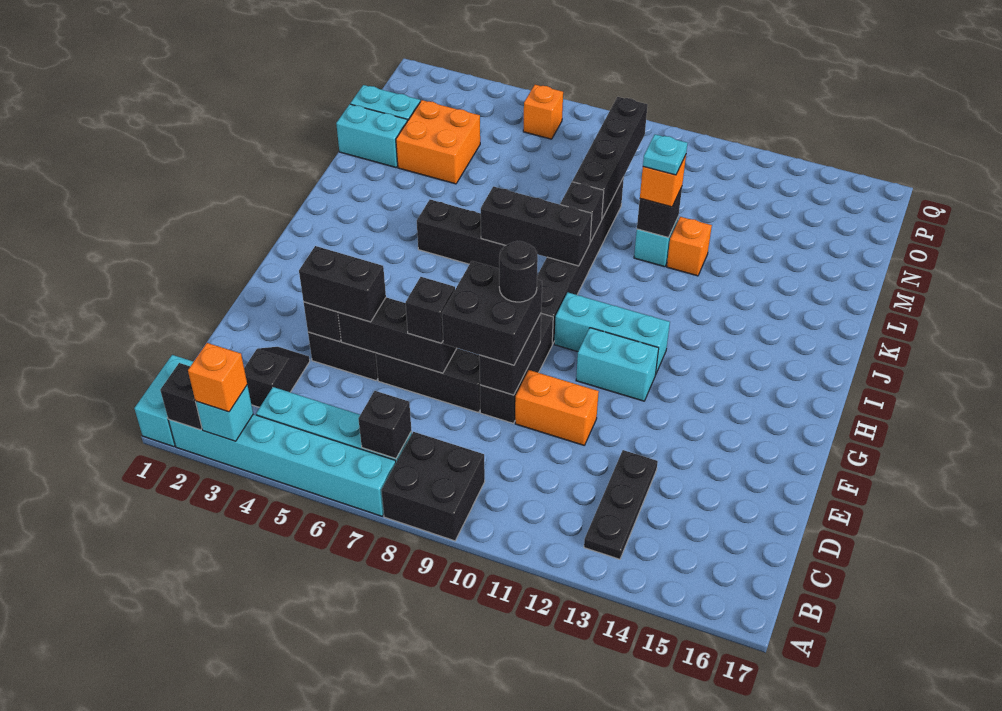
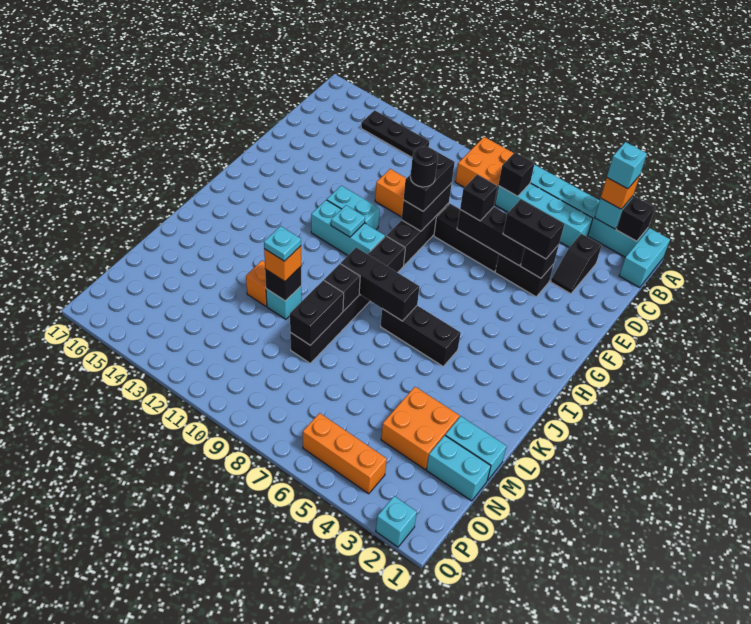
none -> cyan 1x1 brick [607,142,647,189]
black 2x2 brick [381,432,485,541] -> orange 2x2 brick [455,137,514,200]
black 1x3 plate [584,450,658,559] -> black 1x3 plate turned to [361,110,430,157]
black 2x2 brick [442,261,542,365] -> black 1x2 brick [404,151,455,211]
none -> cyan 1x1 plate [331,205,365,237]
black 1x4 brick [572,97,648,219] -> black 1x2 brick [290,280,344,345]
orange 1x1 brick [523,85,563,139] -> orange 1x3 brick [303,413,387,494]
none -> cyan 1x1 brick [376,496,417,547]

